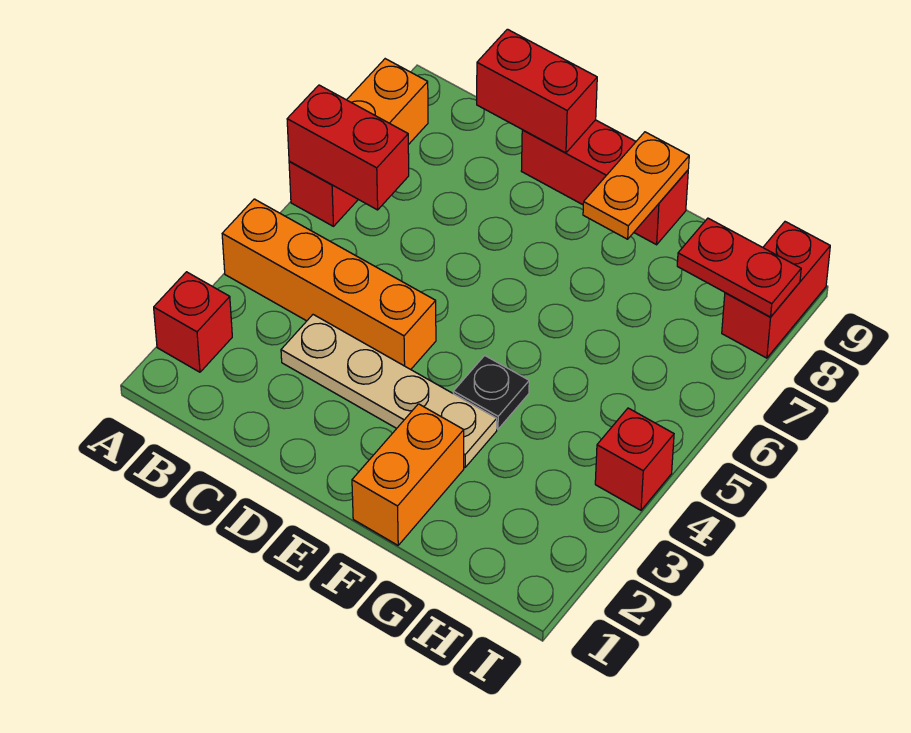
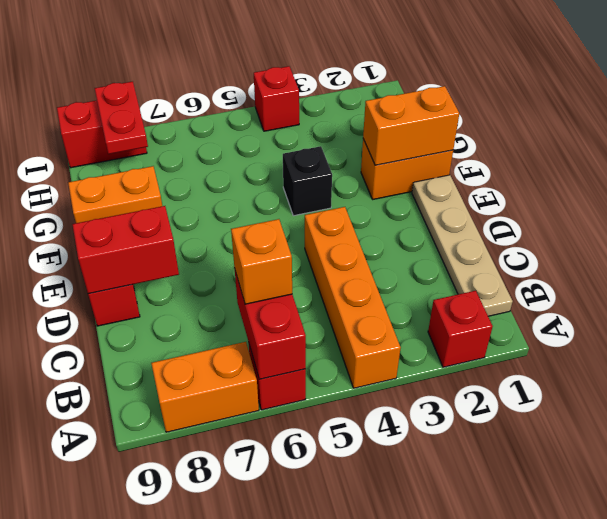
none -> orange 1x1 brick [231,219,292,304]
tan 1x4 plate [281,315,497,467] -> tan 1x4 plate moved to [412,175,513,316]
red 1x2 brick [477,29,597,153] -> red 1x2 brick turned to [72,206,179,294]
none -> orange 1x2 brick [363,86,459,165]
black 1x1 plate [453,355,529,429] -> black 1x1 brick [283,146,332,216]

